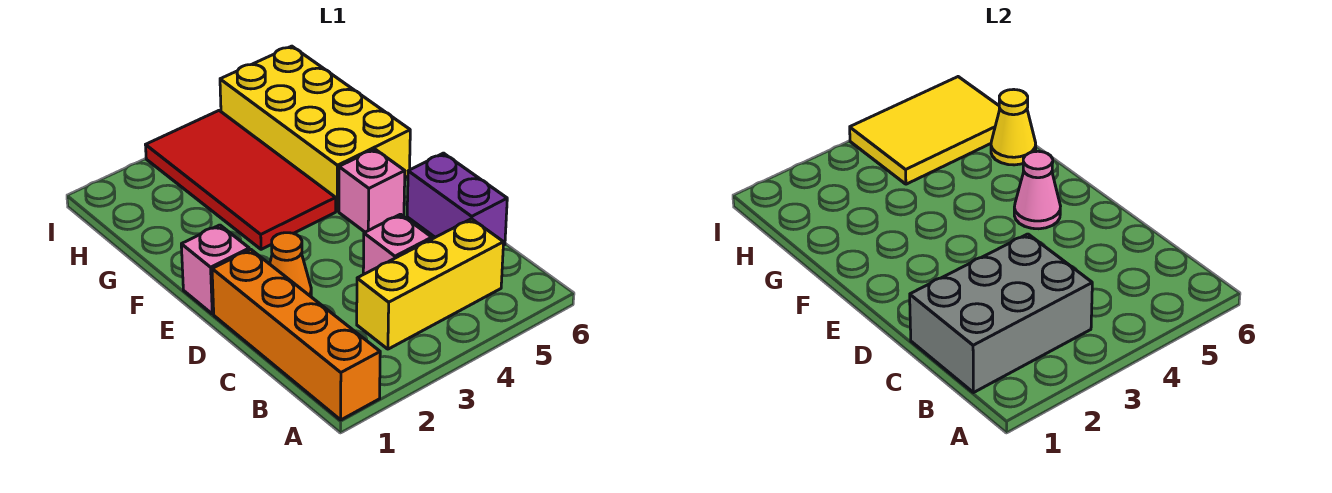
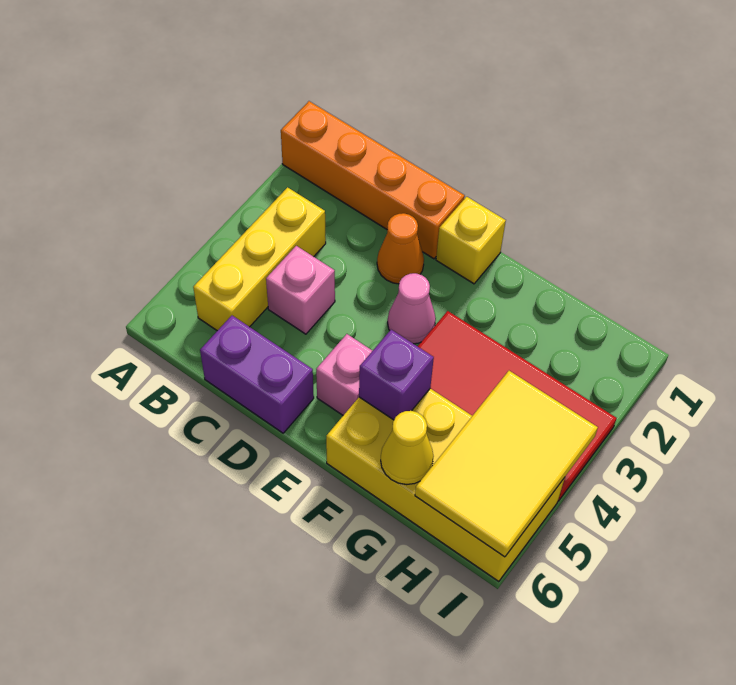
grey 2x3 brick [910,234,1092,392] -> none
pink 1x1 brick [181,225,249,314] -> yellow 1x1 brick [436,197,506,284]
pink 1x1 cone [1014,151,1060,229] -> pink 1x1 cone moved to [388,273,436,344]
none -> purple 1x1 brick [359,330,434,420]

